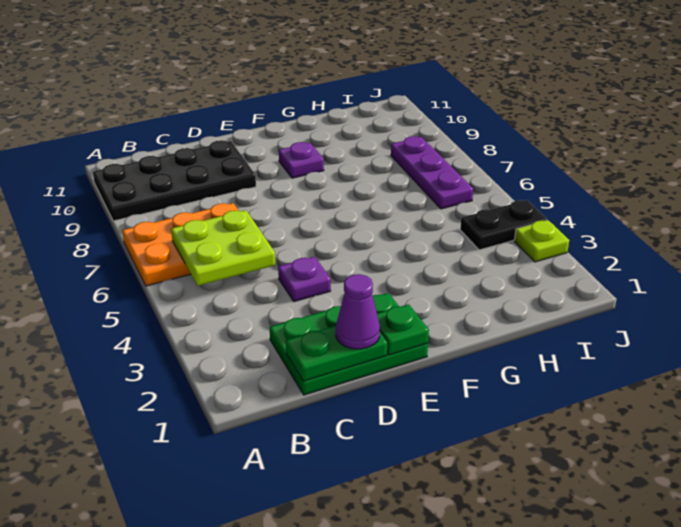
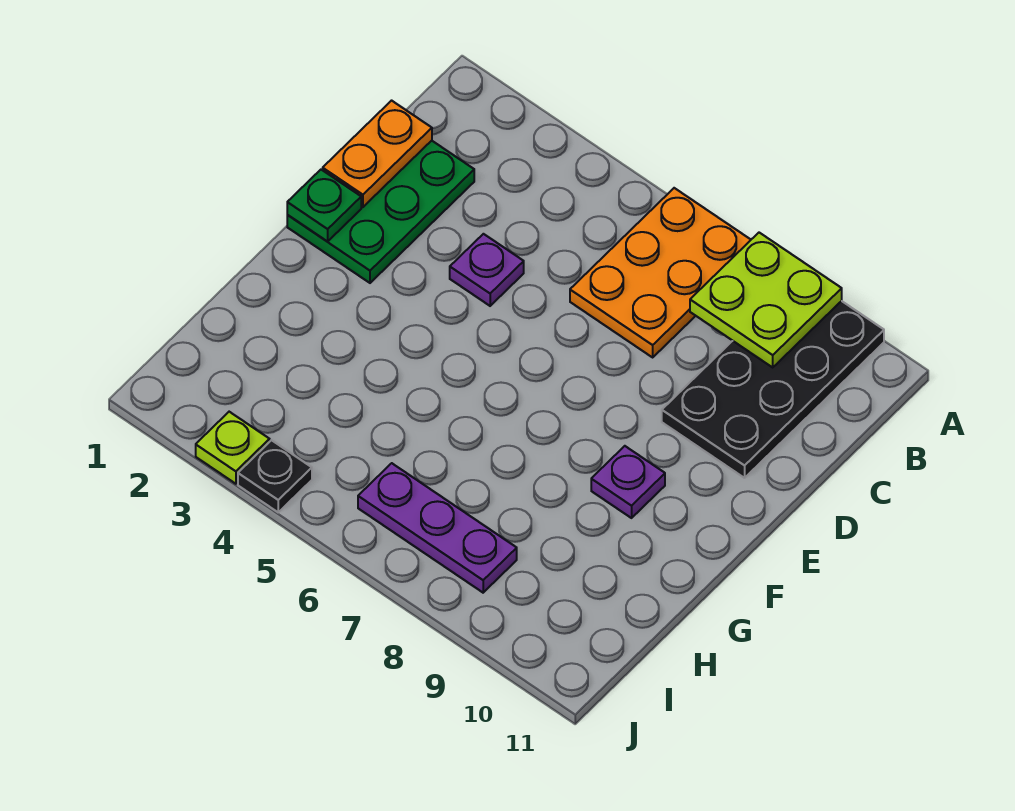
lime 2x2 plate [171,210,275,286] -> lime 2x2 plate moved to [690,233,842,367]
green 1x2 plate [286,326,387,381] -> orange 1x2 plate [323,101,432,207]
purple 1x1 cone [336,274,380,349] -> none
black 1x2 plate [460,200,547,250] -> black 1x1 plate [238,440,312,512]

